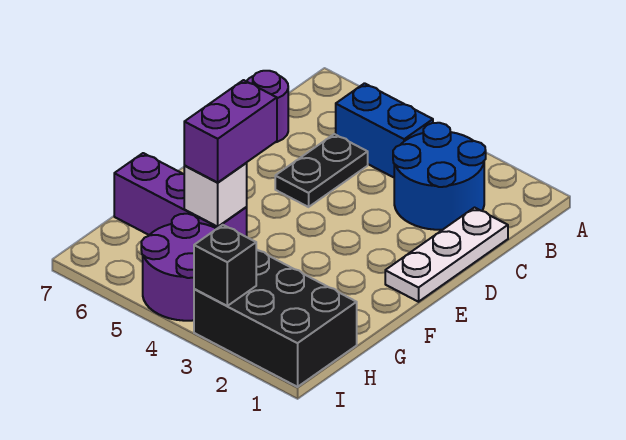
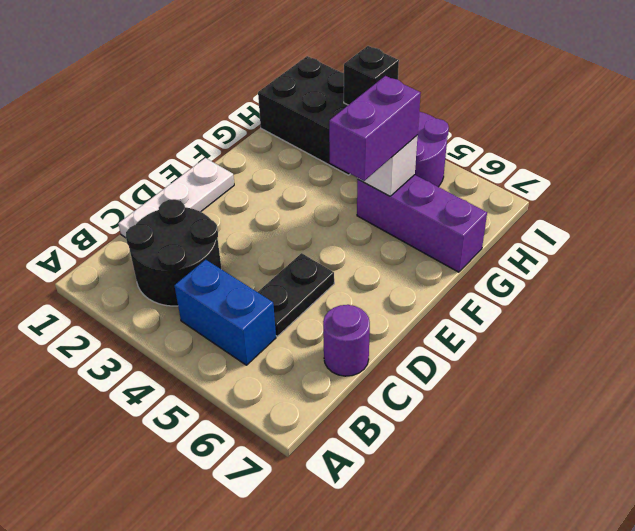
blue 2x2 round brick [393,123,486,230] -> black 2x2 round brick [126,199,222,306]

